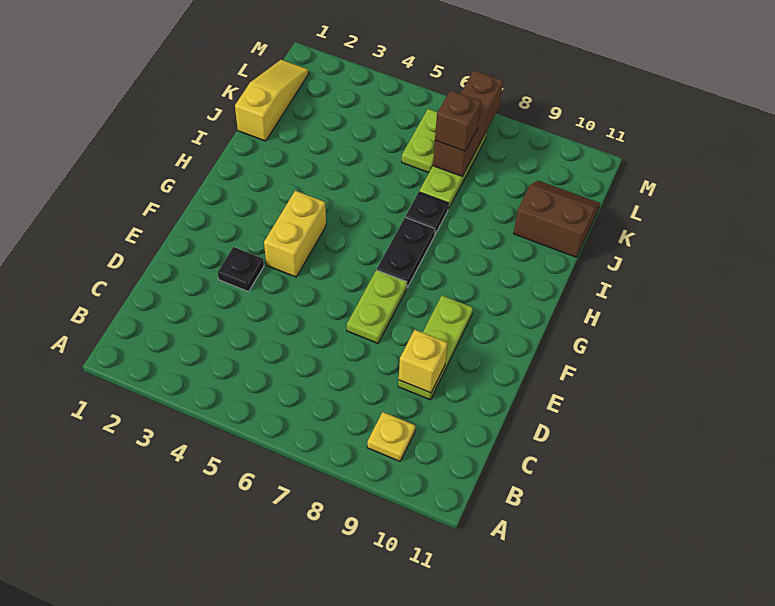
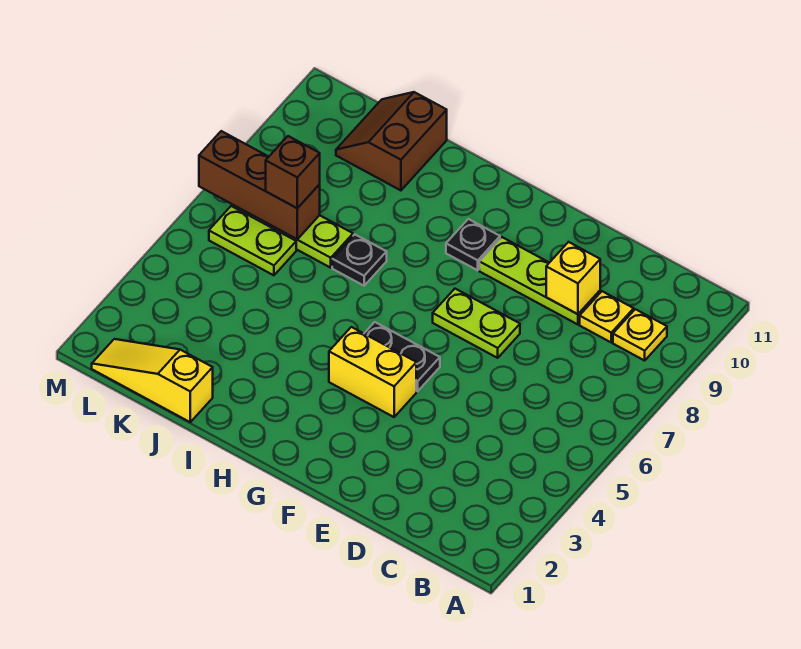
none -> yellow 1x1 plate [580,291,634,342]
black 1x1 plate [218,247,264,292] -> black 1x1 plate moved to [446,219,500,270]
black 1x2 plate [377,217,435,287] -> black 1x2 plate moved to [364,322,440,391]

